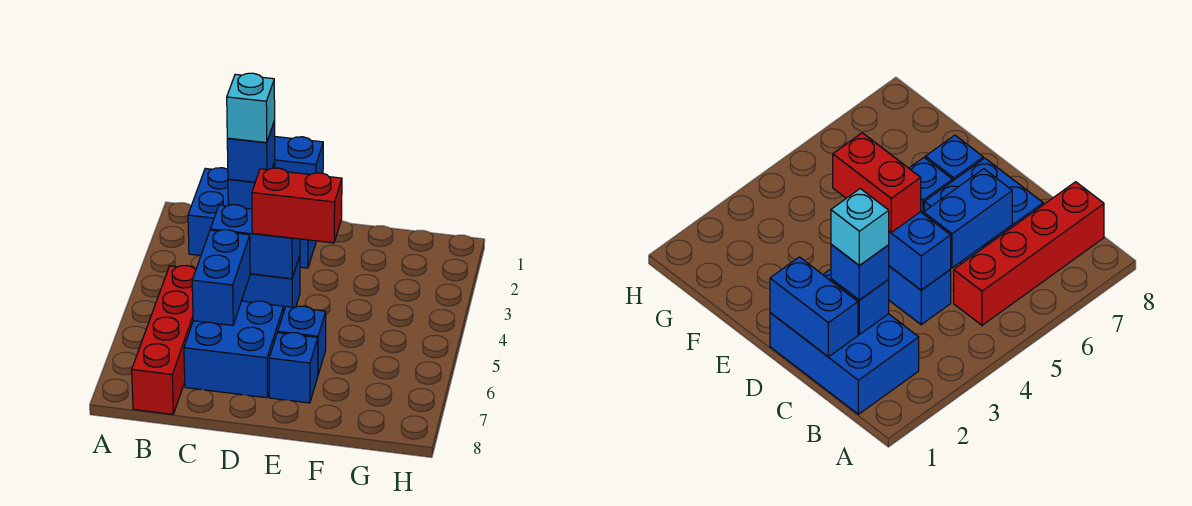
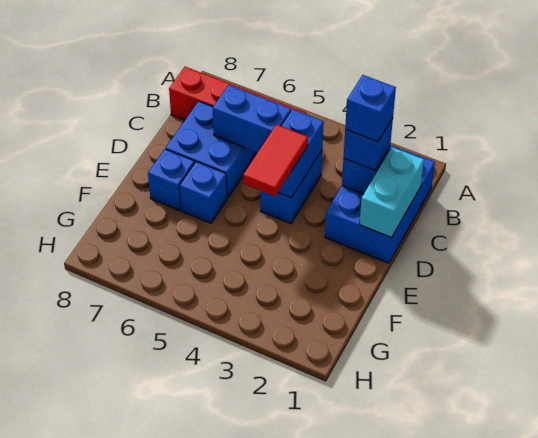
blue 1x2 brick [275,137,323,175] -> cyan 1x2 brick [360,147,424,238]
cyan 1x1 brick [227,73,275,143] -> blue 1x1 brick [345,75,396,142]
red 1x2 brick [252,168,342,243] -> red 1x2 tile [243,125,308,196]

